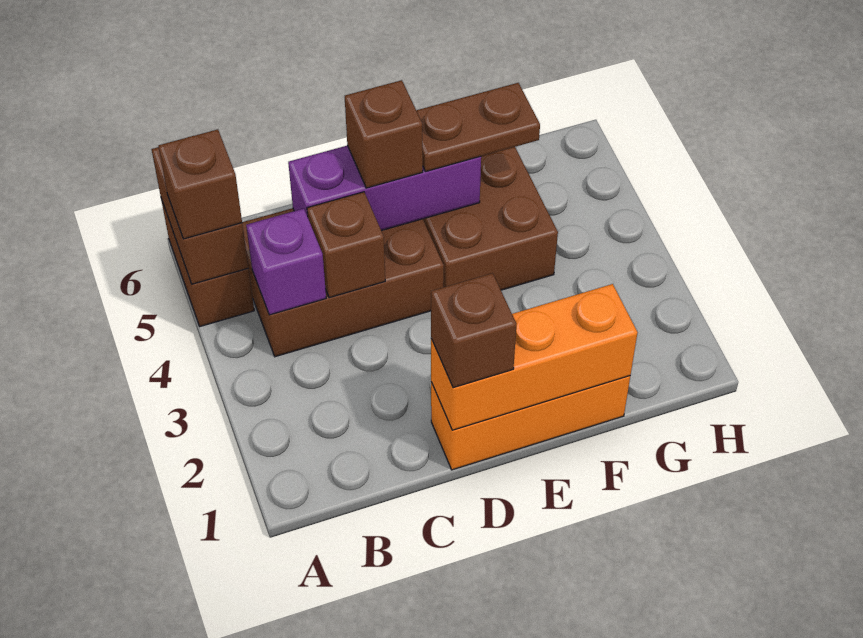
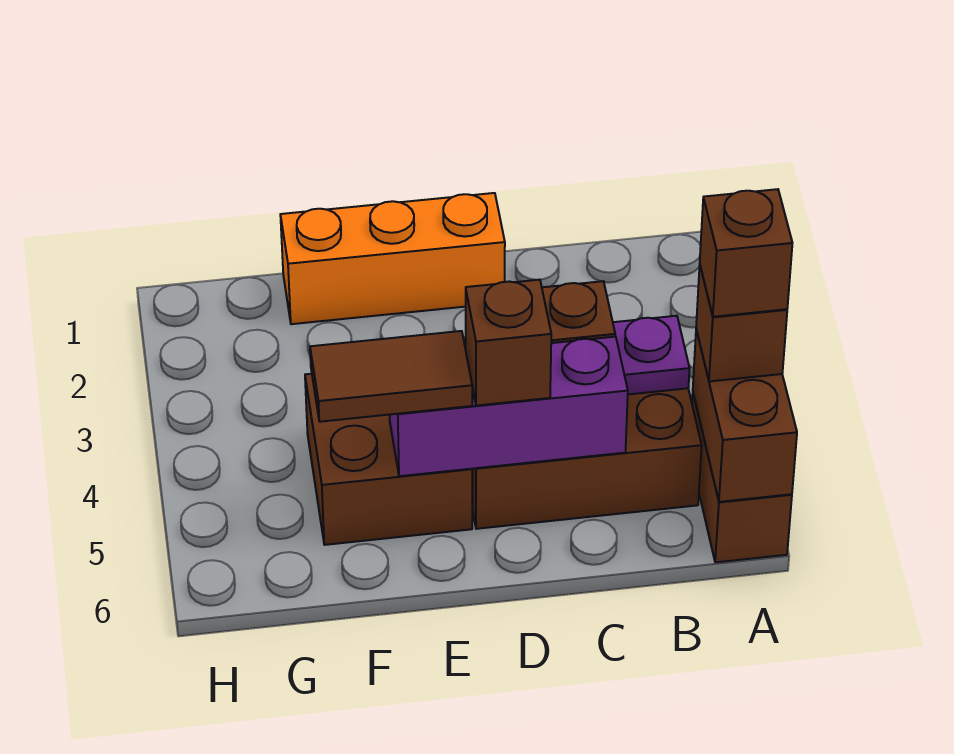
purple 1x1 brick [246,209,326,315] -> purple 1x1 plate [613,316,690,394]
orange 1x3 brick [431,284,638,430] -> none
brown 1x1 brick [431,273,516,388] -> brown 1x1 brick moved to [700,189,792,317]
brown 1x2 plate [416,83,540,171] -> brown 1x2 tile [310,331,472,422]

